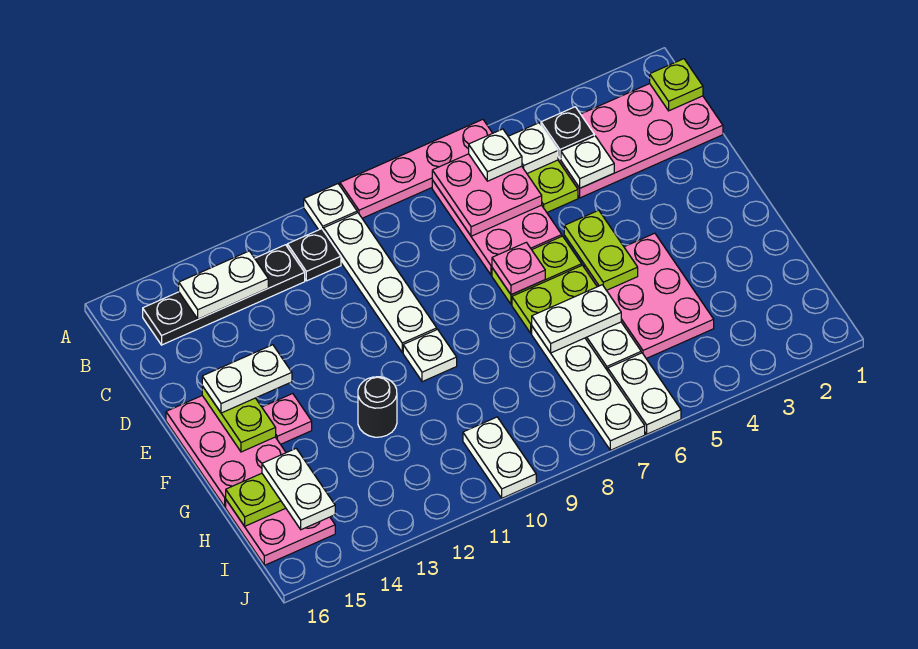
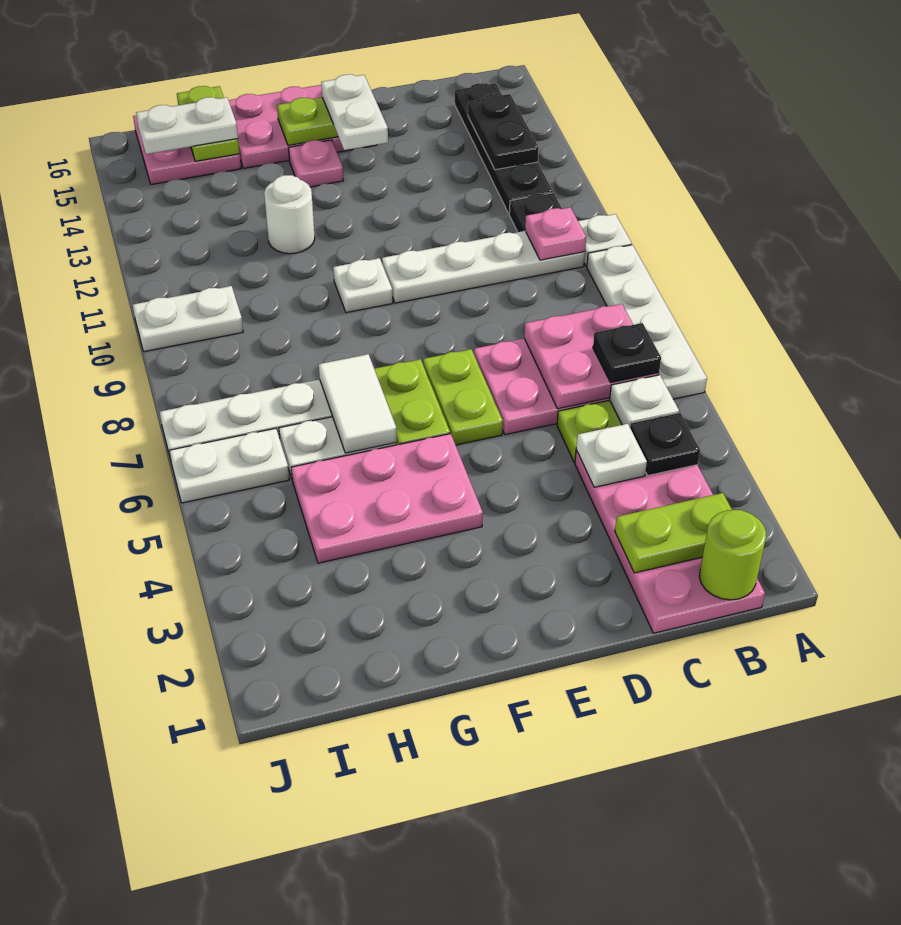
pink 1x4 plate [340,120,493,218] -> white 1x4 plate [587,245,707,399]
lime 1x1 plate [650,59,703,111] -> lime 1x1 round brick [699,510,766,600]
white 1x1 plate [469,129,522,181] -> black 1x1 plate [593,323,661,383]
white 1x2 plate [179,251,268,319] -> black 1x2 plate [468,94,539,170]
lime 1x2 plate [564,210,638,290] -> lime 1x2 plate moved to [615,493,732,573]
pink 1x1 plate [492,242,545,295] -> pink 1x1 plate moved to [525,207,586,260]
white 1x2 plate [532,285,621,353] -> white 1x2 tile [319,354,397,453]
black 1x1 round brick [358,377,397,437] -> white 1x1 round brick [264,175,315,254]

